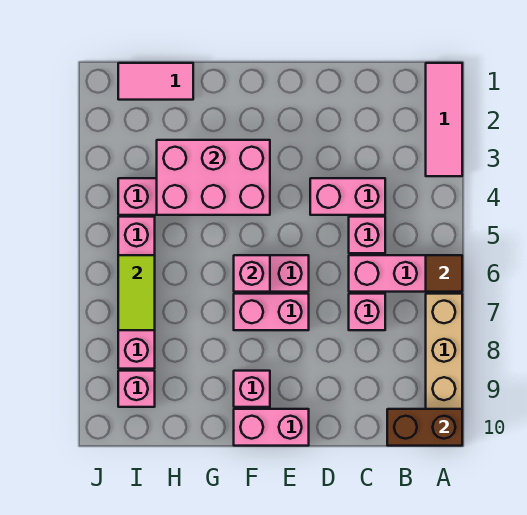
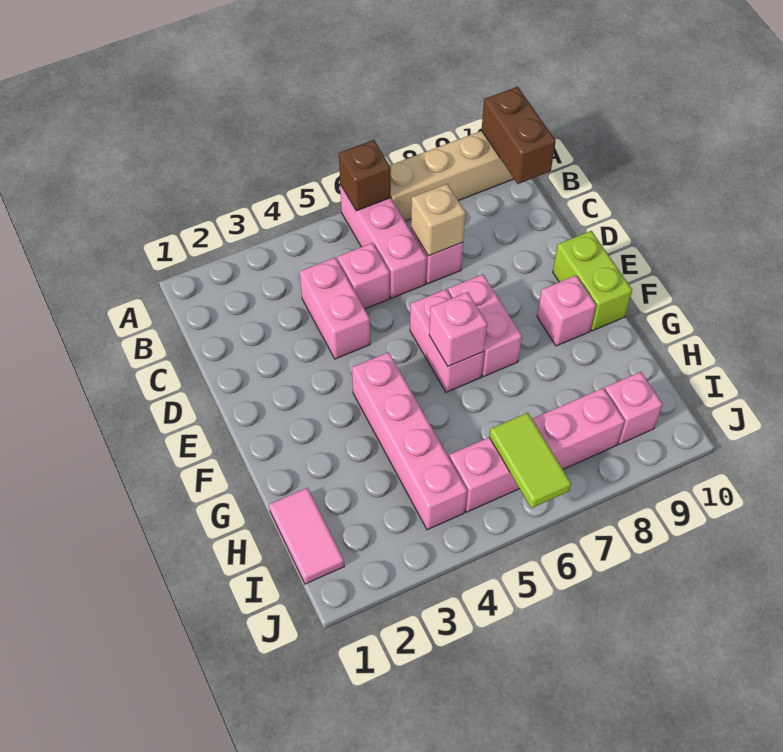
pink 1x3 tile [426,63,462,176] -> none
brown 1x1 tile [426,255,462,292] -> brown 1x1 brick [339,140,391,211]
none -> tan 1x1 brick [411,184,466,256]
pink 1x2 brick [234,409,309,446] -> lime 1x2 brick [553,231,632,331]
pink 2x3 brick [157,140,270,215] -> none
lime 1x2 tile [118,255,155,330] -> lime 1x2 tile turned to [489,413,571,508]

